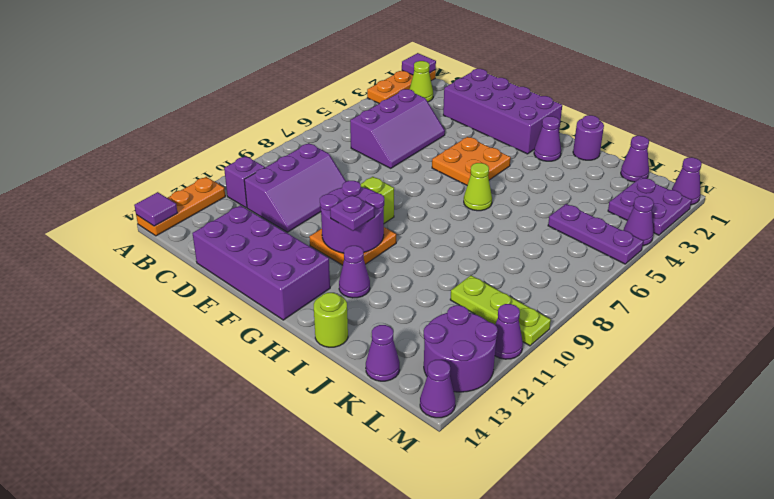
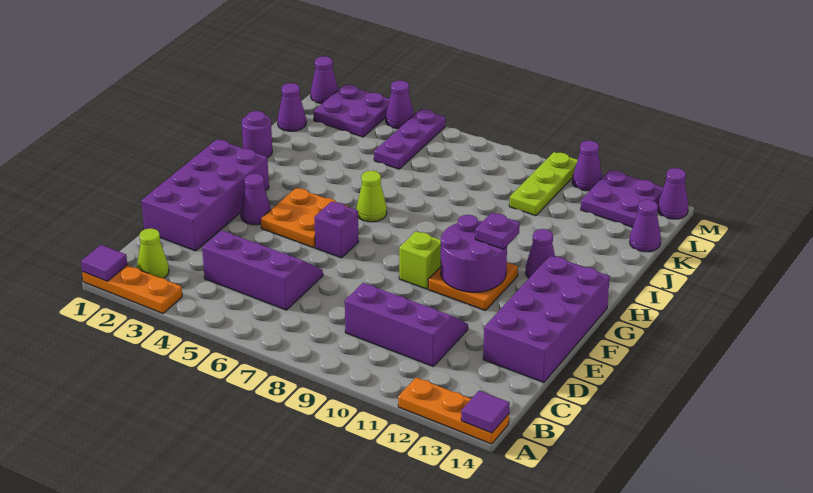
purple 1x1 brick [224,156,265,208] -> purple 1x1 brick moved to [314,201,358,258]
purple 1x1 cone [534,116,561,161] -> purple 1x1 cone moved to [241,173,271,225]
lime 1x1 round brick [314,293,348,347] -> none
purple 2x2 round brick [424,305,498,392] -> purple 2x2 plate [581,170,664,227]

